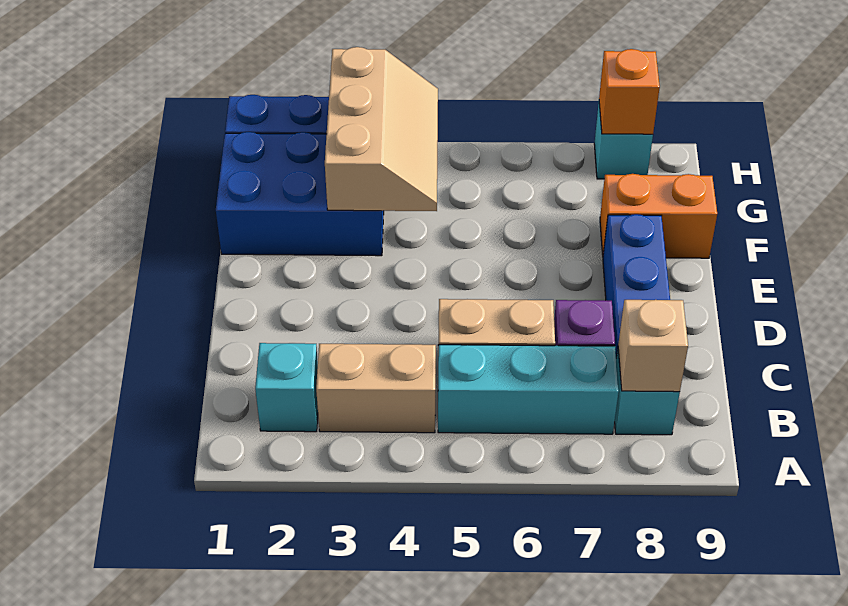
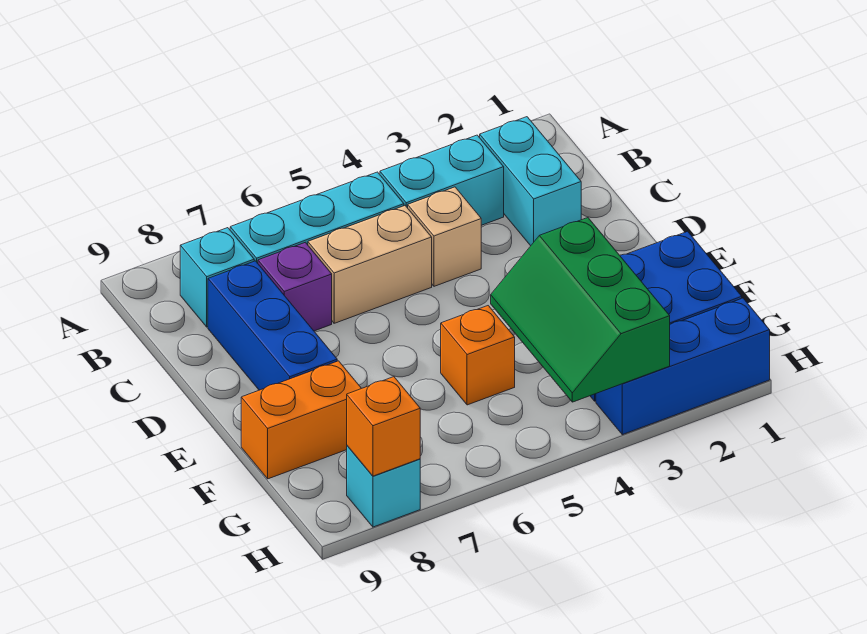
cyan 1x1 brick [255,343,318,432] -> cyan 1x2 brick [480,117,581,246]
tan 1x2 brick [316,344,436,433] -> cyan 1x2 brick [380,135,504,225]
tan 1x1 brick [618,300,688,392] -> tan 1x1 brick moved to [408,187,481,286]
tan 2x3 slope [325,47,438,211] -> green 2x3 slope [491,218,670,402]
none -> orange 1x1 brick [441,306,515,405]

